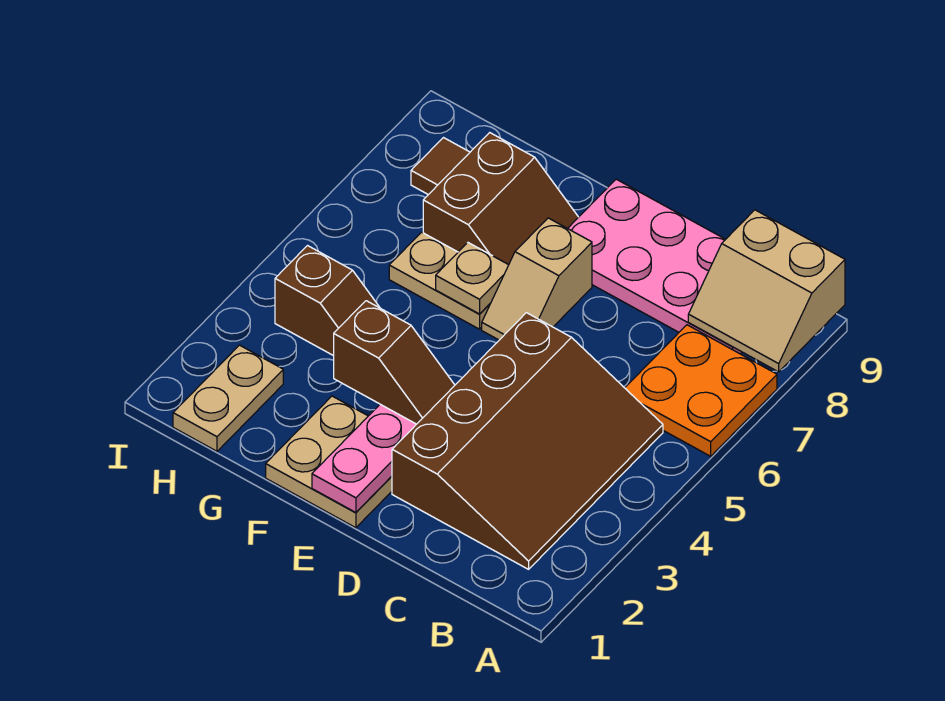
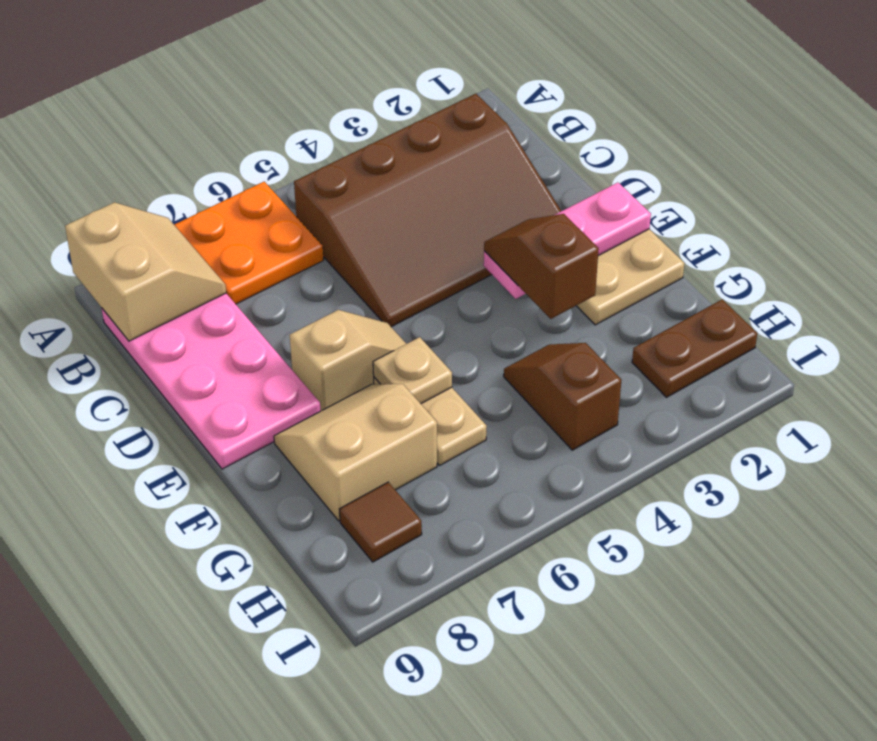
brown 3x4 slope [392,313,663,569] -> brown 3x4 slope turned to [294,94,561,327]
brown 2x2 slope [423,133,578,265] -> tan 2x2 slope [274,384,437,521]
tan 1x2 plate [173,345,283,451] -> brown 1x2 plate [632,299,757,397]

